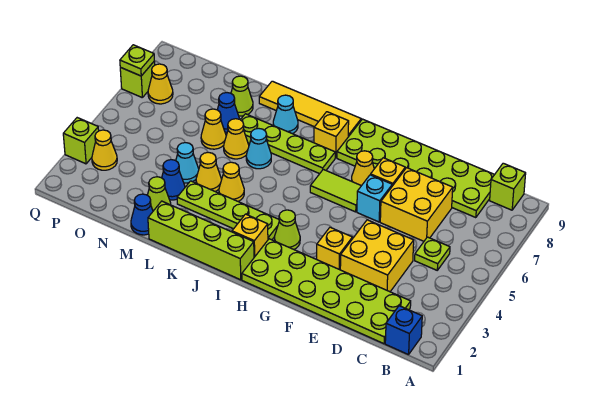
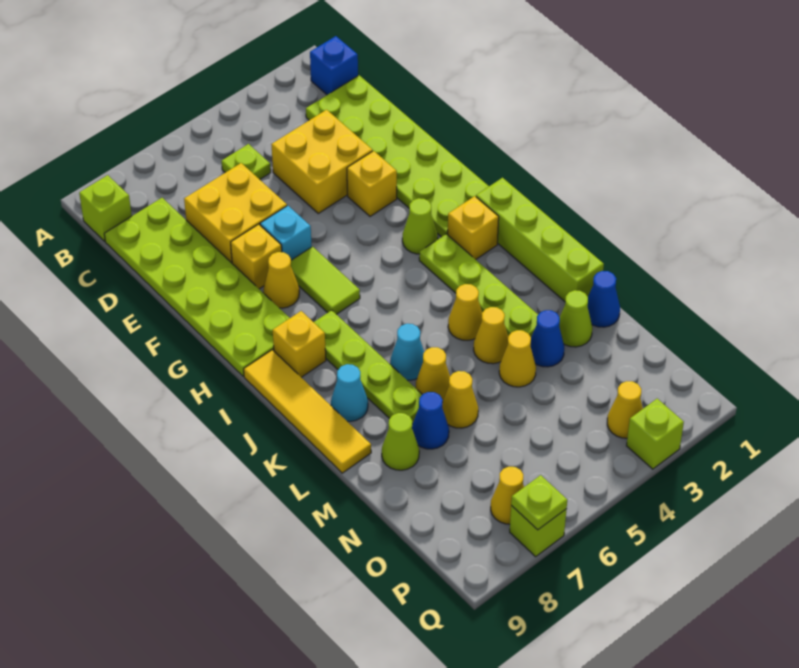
cyan 1x1 cone [176,143,199,183] -> yellow 1x1 cone [499,330,536,387]

